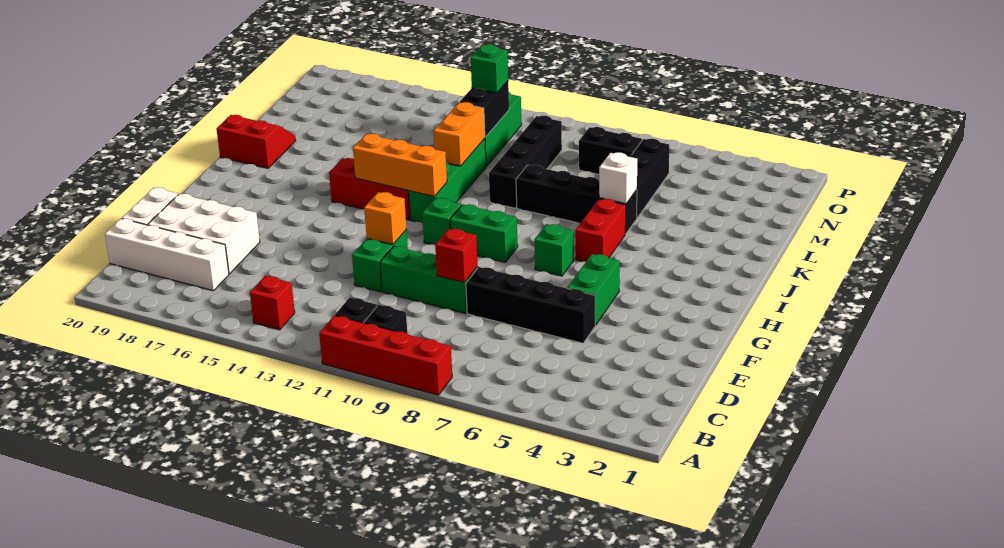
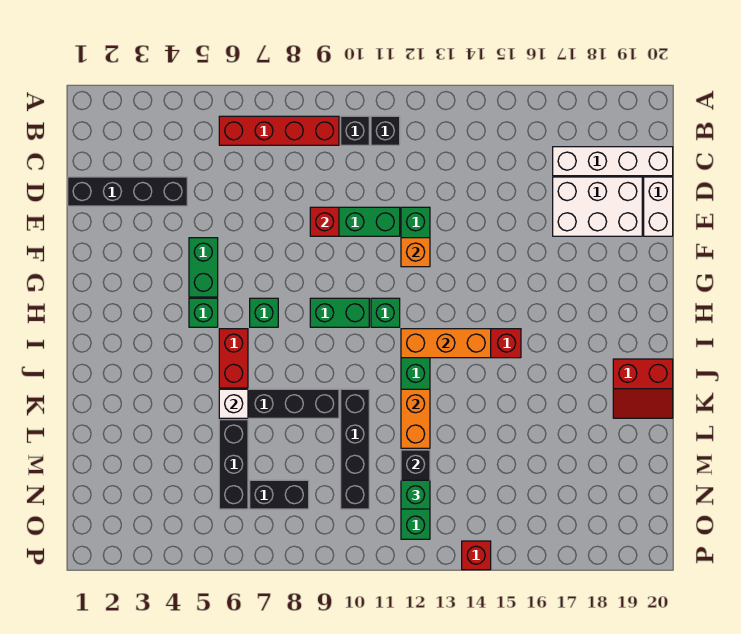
red 1x4 brick [319,315,452,395] -> red 1x4 brick moved to [219,116,339,145]
red 1x1 brick [250,276,295,330] -> red 1x1 brick moved to [462,541,491,570]
black 1x4 brick [466,267,595,343] -> black 1x4 brick moved to [68,177,187,206]
none -> green 1x1 brick [189,298,218,327]

